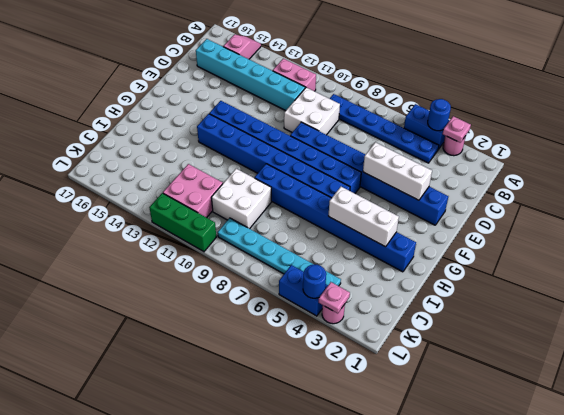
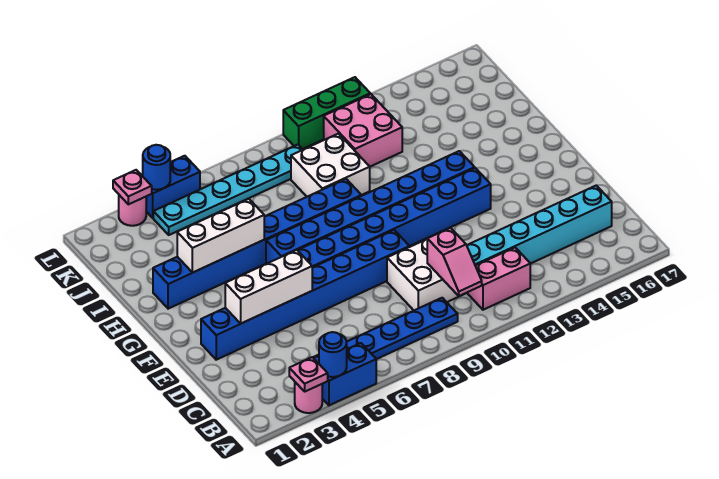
pink 1x2 slope [223,34,261,59] -> pink 1x2 slope moved to [427,228,482,296]

